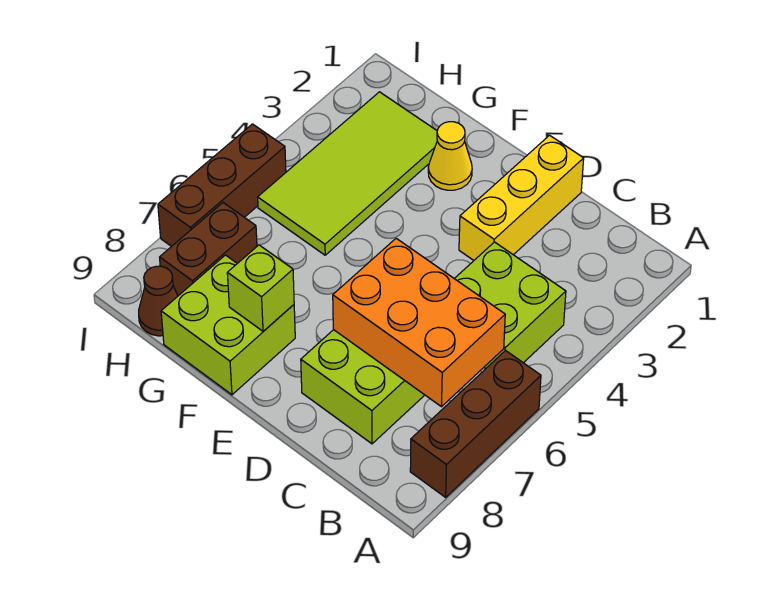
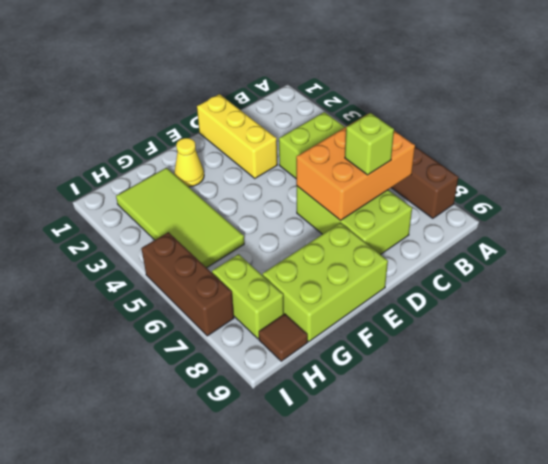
lime 2x2 brick [161,255,295,395] -> lime 2x3 brick [263,223,388,342]
lime 1x1 brick [227,245,294,331] -> lime 1x1 brick moved to [345,113,394,175]
brown 1x2 brick [160,203,257,296] -> lime 1x2 brick [212,254,284,339]
brown 1x1 cone [139,266,178,336] -> brown 1x1 tile [259,314,308,361]

